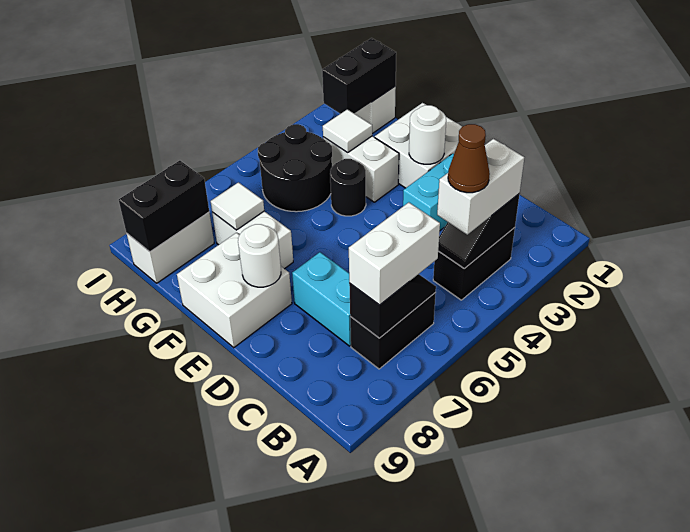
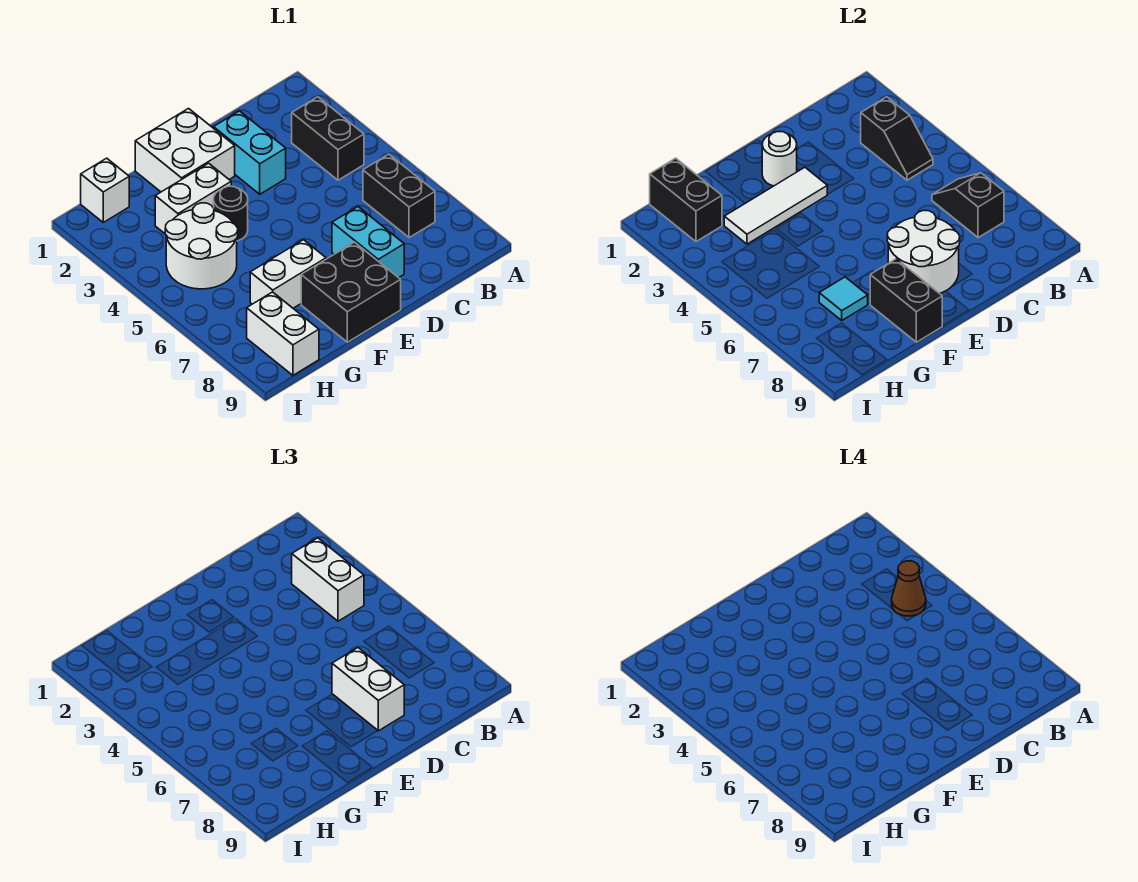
white 1x2 brick [349,202,440,305] -> white 1x2 brick moved to [332,648,404,731]
cyan 1x2 brick [292,252,351,346] -> cyan 1x2 brick turned to [332,207,404,278]
white 2x2 brick [177,233,292,348] -> black 2x2 brick [301,242,401,342]
white 1x1 round brick [238,224,281,287] -> white 2x2 round brick [887,210,960,294]
white 1x1 tile [323,109,372,153] -> white 1x3 tile [724,167,827,244]
black 2x2 round brick [258,124,332,212] -> white 2x2 round brick [165,203,238,289]
white 1x1 tile [211,182,264,230] -> cyan 1x1 tile [819,277,868,320]
black 1x2 brick [119,161,209,252] -> black 1x2 brick moved to [870,259,942,342]

